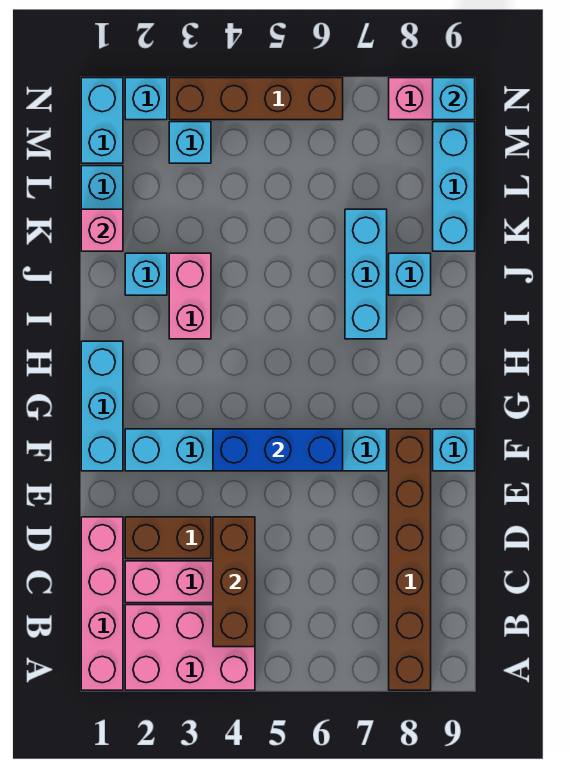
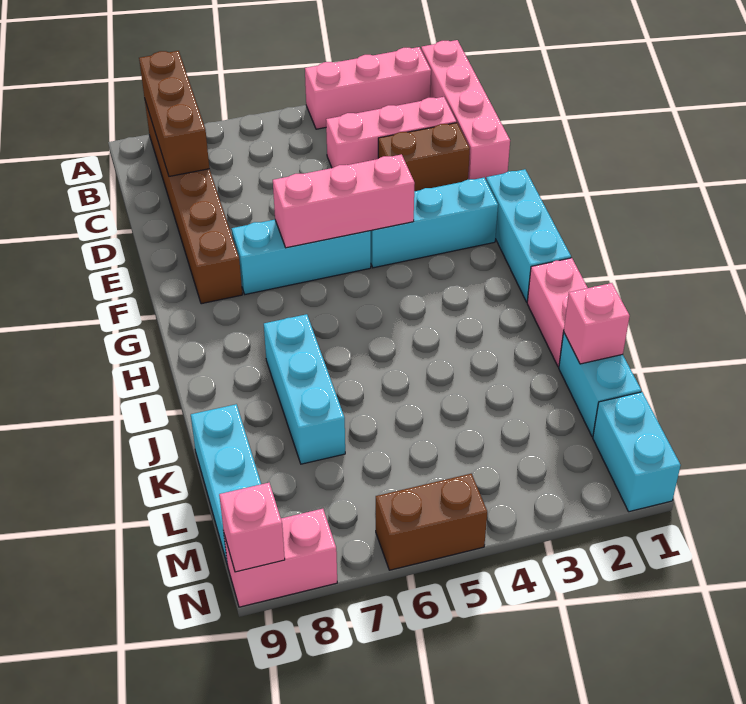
pink 2x3 brick [125,605,255,690] -> pink 1x3 brick [305,47,431,129]
brown 1x3 brick [213,517,255,647] -> brown 1x3 brick moved to [139,51,209,176]
blue 1x3 brick [213,429,343,471] -> pink 1x3 brick [273,154,415,248]
cyan 1x1 brick [433,429,475,471] -> none
pink 1x2 brick [169,253,211,339] -> pink 1x2 brick moved to [527,258,588,367]
cyan 1x1 brick [125,253,167,295] -> none
cyan 1x1 brick [389,253,431,295] -> none
cyan 1x1 brick [169,122,211,163] -> none
cyan 1x1 brick [125,78,167,120] -> none
brown 1x4 brick [169,78,343,120] -> brown 1x2 brick [376,474,487,570]
cyan 1x1 brick [433,78,475,120] -> pink 1x1 brick [219,483,285,572]

